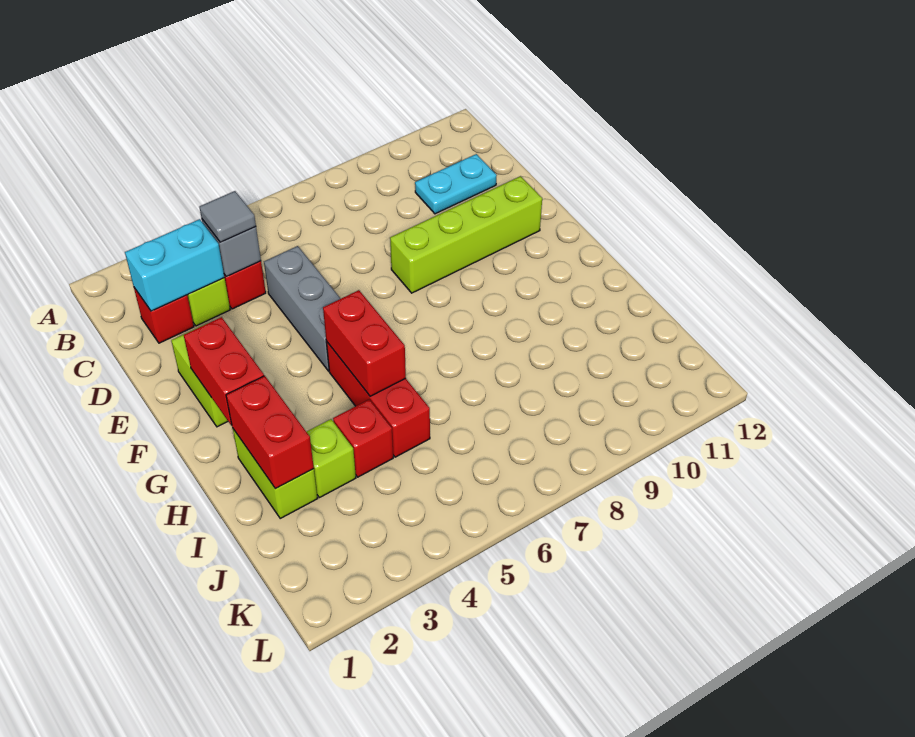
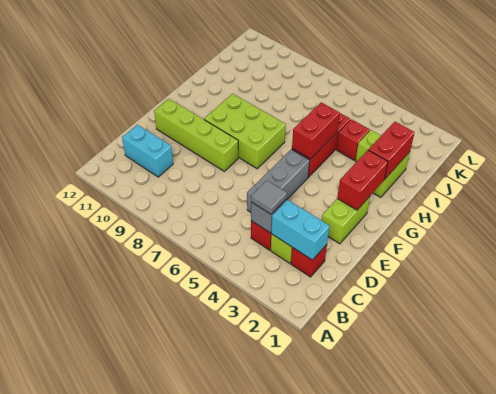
cyan 1x2 plate [415,154,497,214] -> cyan 1x2 brick [122,125,173,177]
none -> lime 2x3 brick [204,94,286,169]

